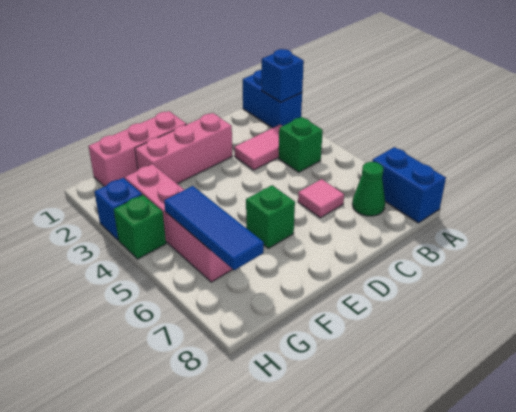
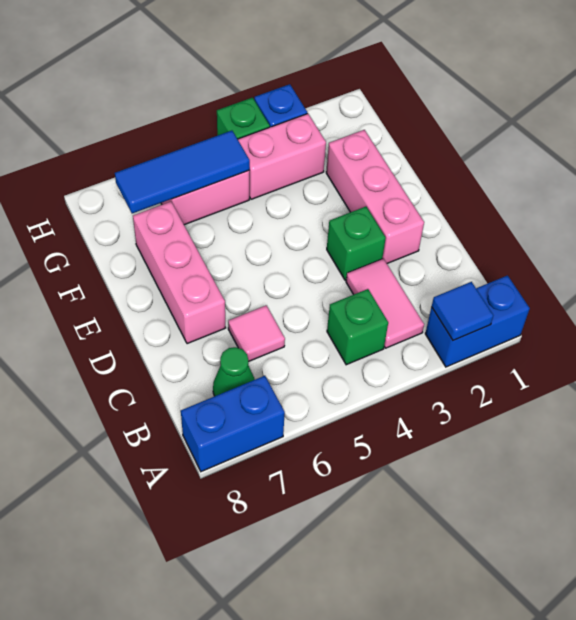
blue 1x1 brick [262,49,304,102] -> blue 1x1 tile [432,282,493,340]
pink 1x3 brick [89,111,187,186] -> pink 1x3 brick moved to [133,202,226,344]
green 1x1 brick [246,185,295,248] -> green 1x1 brick moved to [327,207,386,280]

